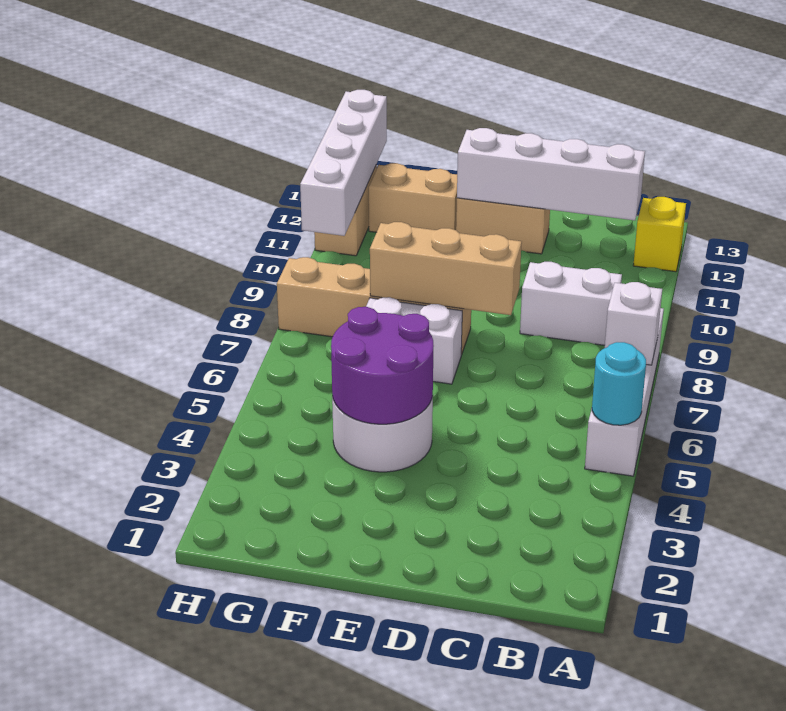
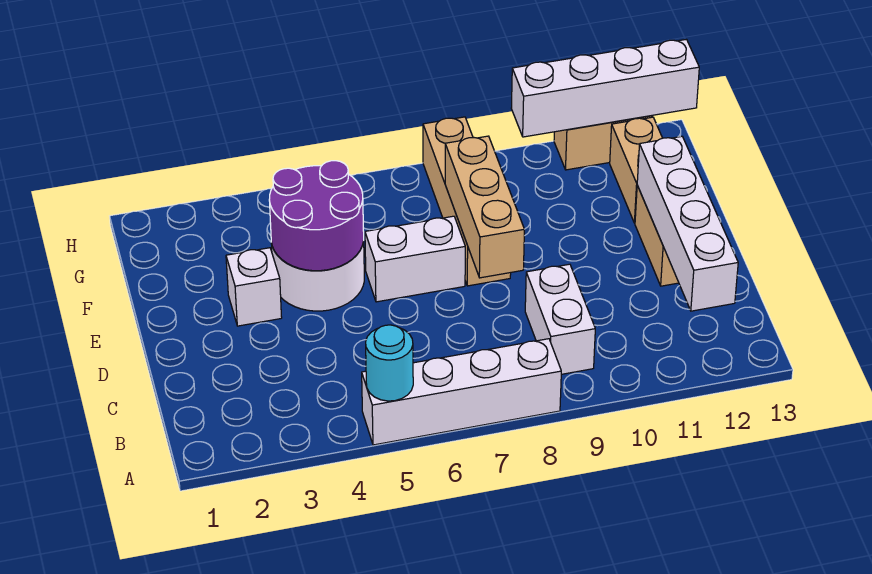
white 1x1 brick [605,282,662,365] -> white 1x1 brick moved to [226,248,282,326]
yellow 1x1 brick [633,197,686,272] -> none
white 1x2 brick [366,297,462,384] -> white 1x2 brick turned to [365,216,465,302]

